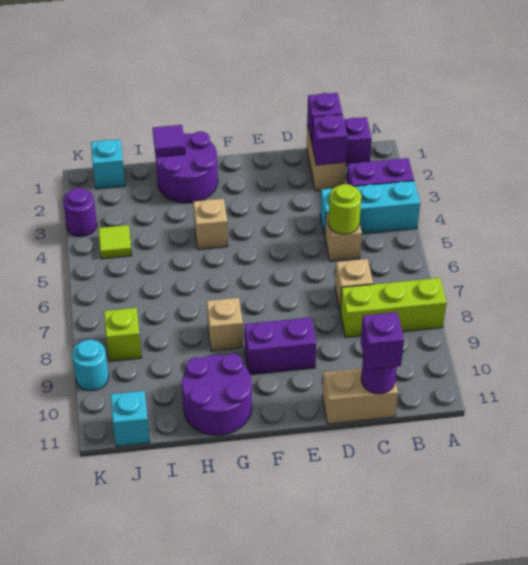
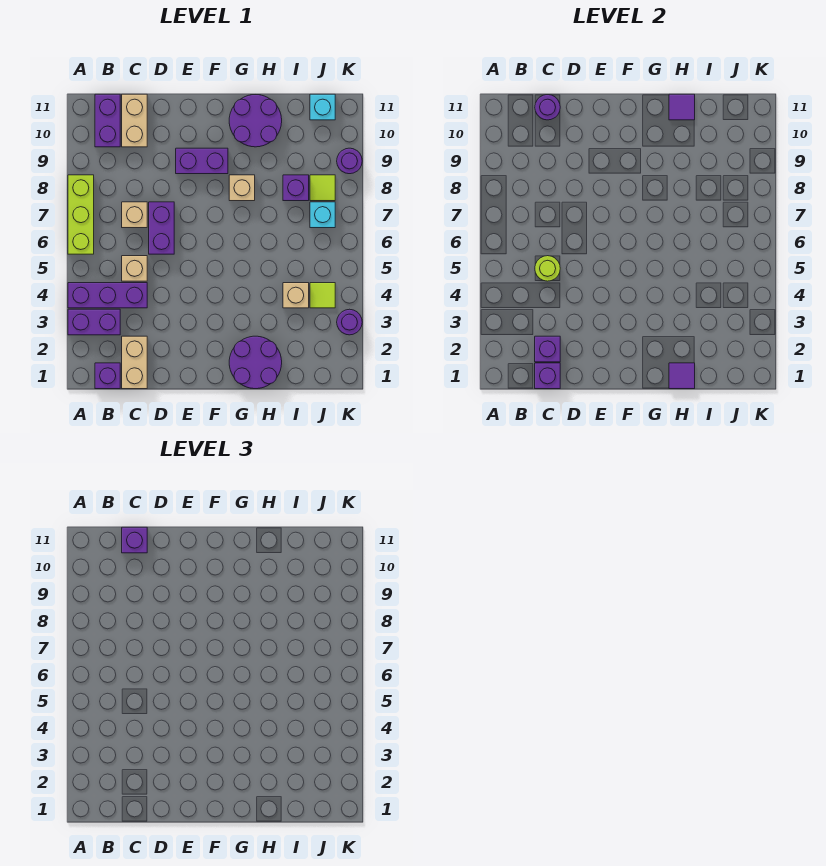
cyan 1x3 brick [320,181,420,236] -> purple 1x3 brick [68,283,147,308]
lime 1x3 brick [340,278,447,337] -> lime 1x3 brick turned to [68,175,94,254]
none -> purple 1x2 brick [95,94,120,147]
tan 1x2 brick [322,368,398,424] -> tan 1x2 brick turned to [122,94,147,147]
none -> purple 1x2 brick [149,202,174,254]
tan 1x1 brick [193,199,228,250] -> tan 1x1 brick moved to [283,283,309,308]
none -> purple 1x1 tile [669,94,695,120]
none -> purple 1x1 brick [283,175,309,201]
cyan 1x1 brick [91,139,125,189] -> cyan 1x1 brick moved to [310,202,335,228]
lime 1x1 brick [104,308,142,361] -> lime 1x1 tile [310,175,335,201]
cyan 1x1 round brick [72,340,109,391] -> purple 1x1 round brick [337,148,362,174]

